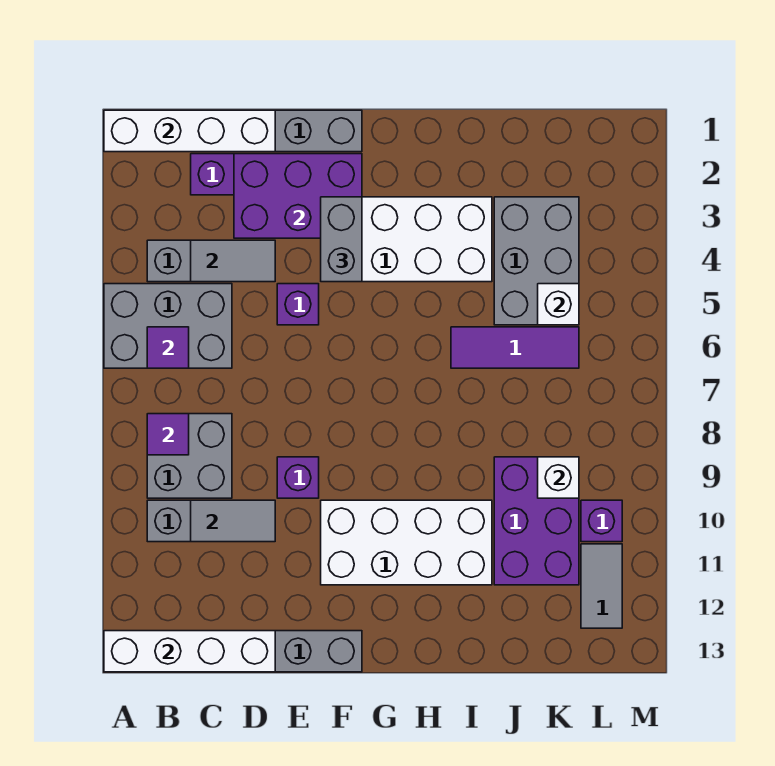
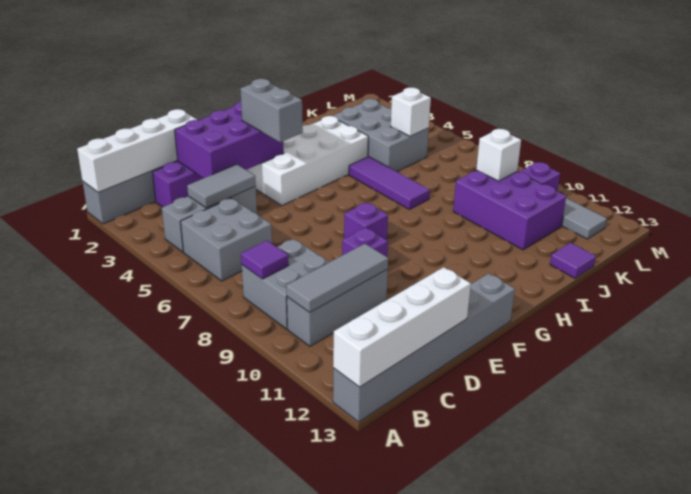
grey 2x3 brick [104,284,232,368] -> grey 2x2 brick [181,198,272,281]
purple 1x1 tile [147,327,189,368] -> purple 1x1 tile moved to [550,243,596,278]
grey 1x2 tile [191,500,275,542] -> grey 1x3 tile [286,244,388,313]
purple 1x1 brick [277,284,319,325] -> purple 1x1 brick moved to [344,202,388,240]
white 2x4 brick [321,500,492,585] -> none
purple 1x3 tile [451,327,579,368] -> purple 1x3 tile turned to [349,157,430,209]

